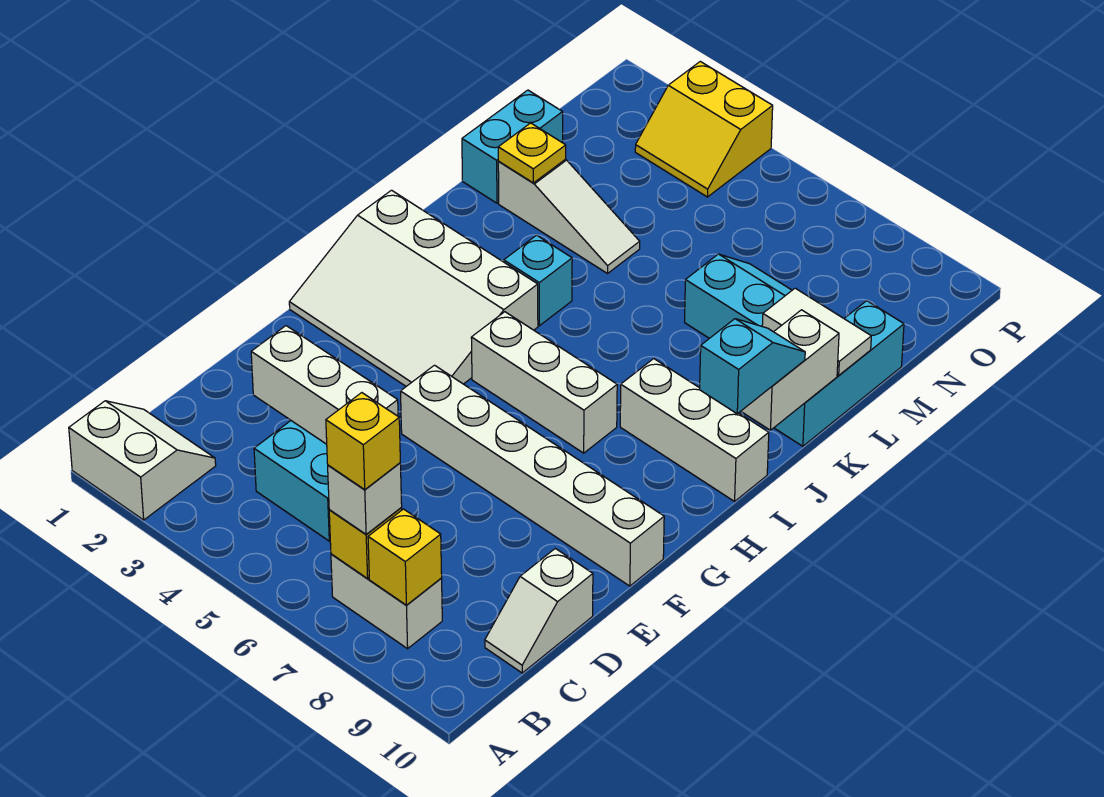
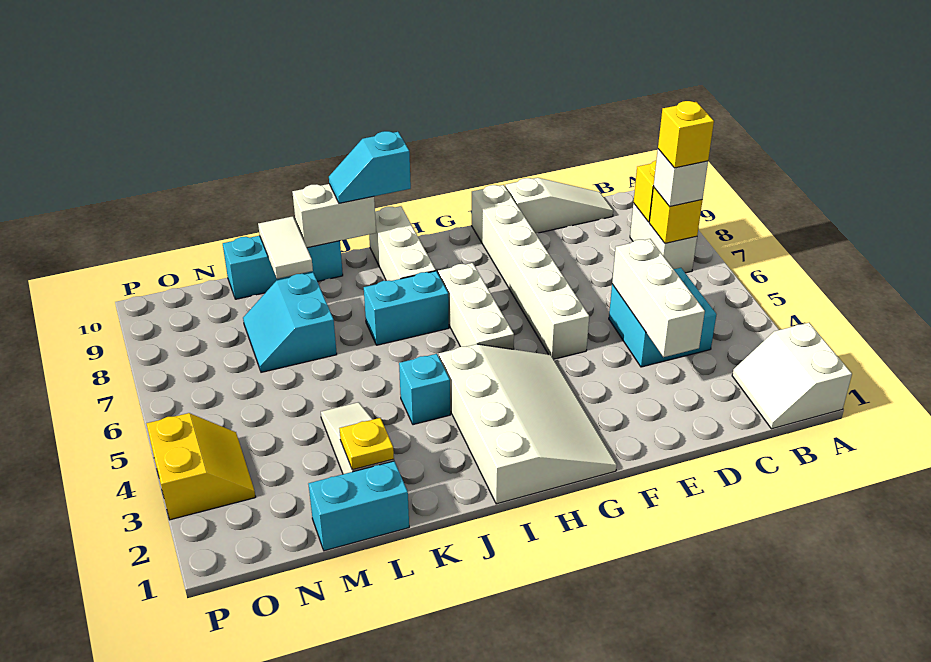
white 1x2 slope [485,548,593,673] -> white 1x3 slope [505,178,613,233]
none -> cyan 1x2 brick [364,271,449,345]

